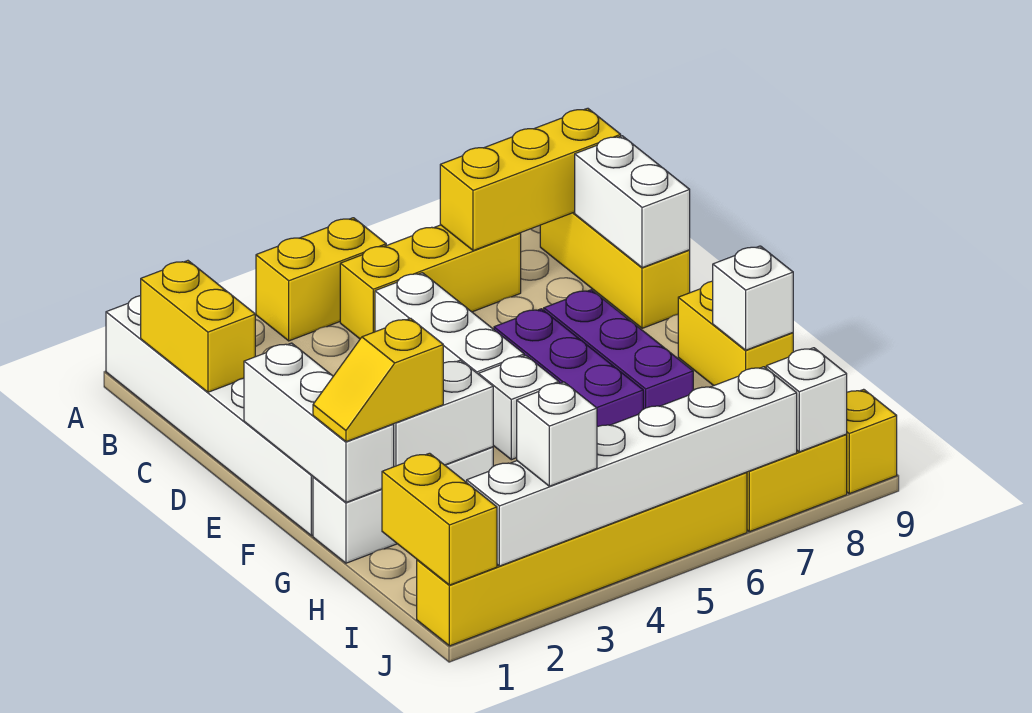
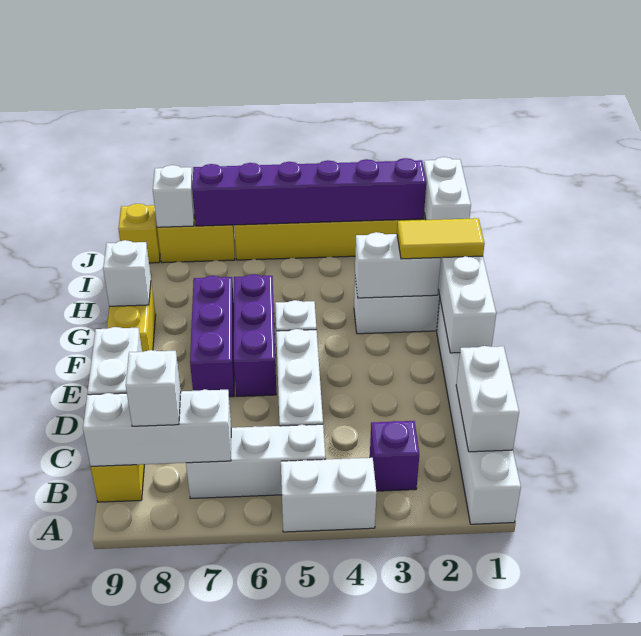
yellow 1x2 brick [256,218,386,341] -> white 1x2 brick [281,458,377,532]
yellow 1x2 brick [141,261,255,392] -> white 1x2 brick [456,346,519,452]
none -> purple 1x1 brick [370,421,419,491]
yellow 1x3 brick [340,225,521,339] -> white 1x3 brick [186,424,326,499]
yellow 1x3 brick [440,108,621,251] -> white 1x3 brick [83,390,231,466]
yellow 1x2 slope [313,318,443,442] -> yellow 1x2 tile [397,218,484,259]
yellow 1x2 brick [382,453,497,585] -> white 1x2 brick [424,157,471,220]
white 1x6 brick [467,367,797,566] -> purple 1x6 brick [192,158,426,226]
white 1x1 brick [517,382,597,486] -> white 1x1 brick moved to [126,350,181,426]

